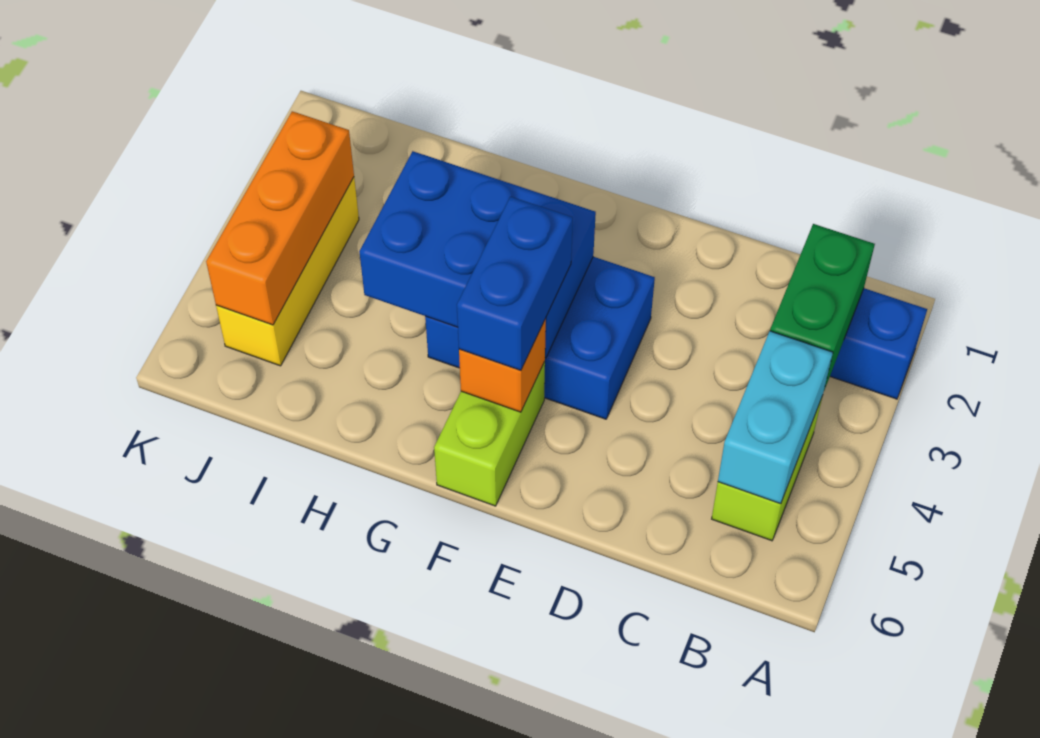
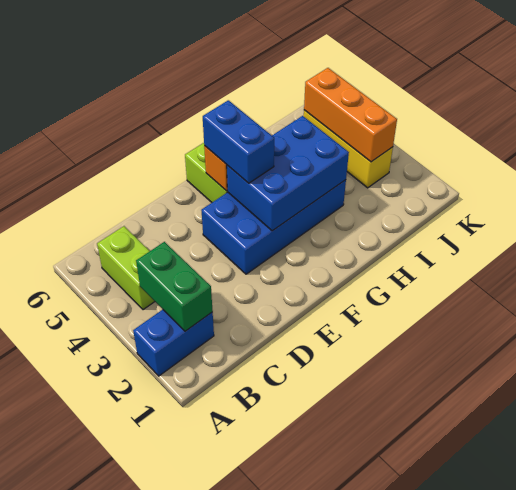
cyan 1x2 brick [718,331,833,504] -> none
blue 2x3 brick [425,257,655,419] -> blue 2x4 brick [201,180,346,274]

